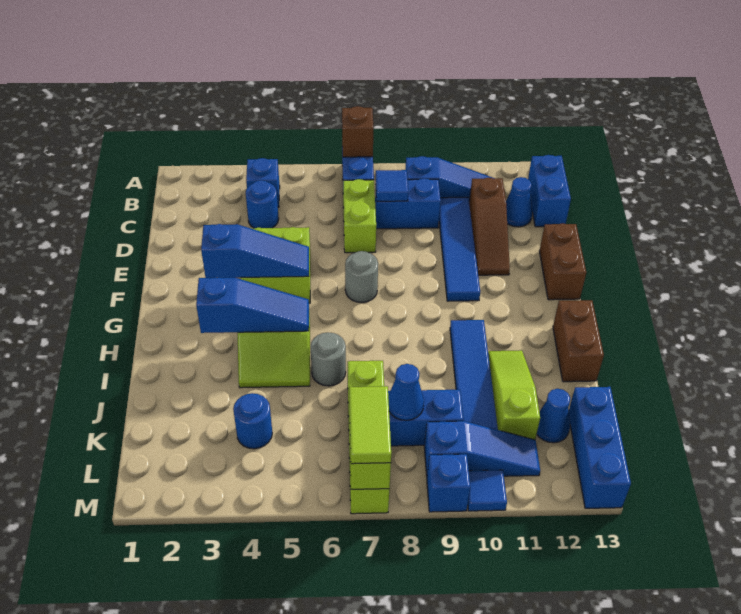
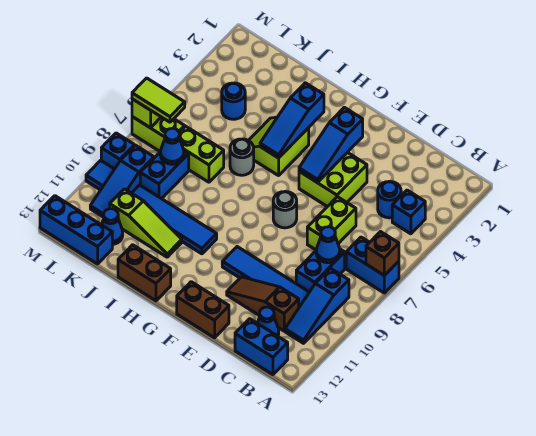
lime 1x2 brick [343,179,376,253] -> lime 1x2 brick turned to [307,197,356,250]
blue 1x1 tile [376,170,408,201] -> blue 1x1 cone [316,227,340,263]

